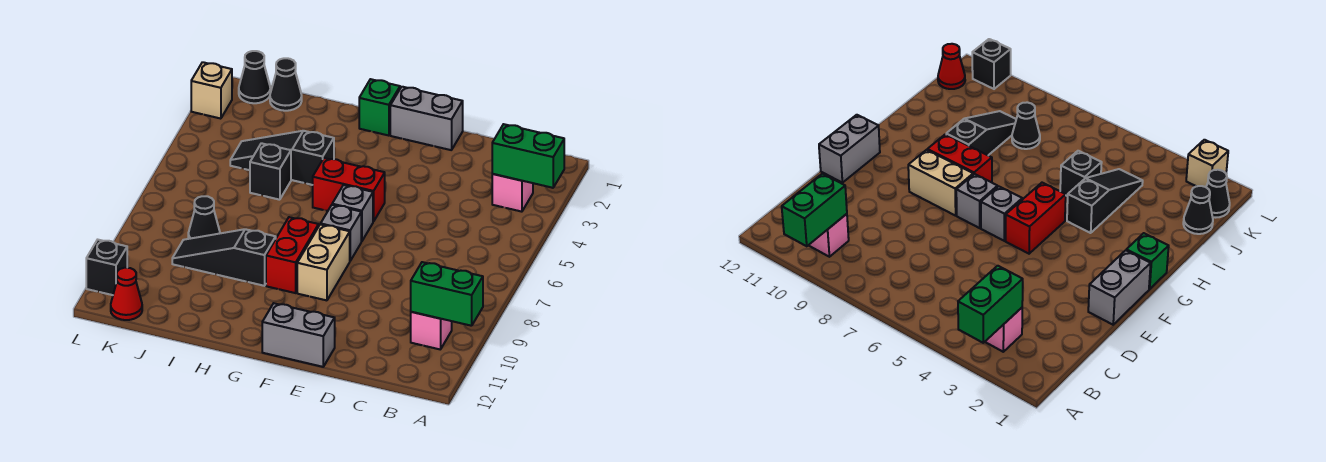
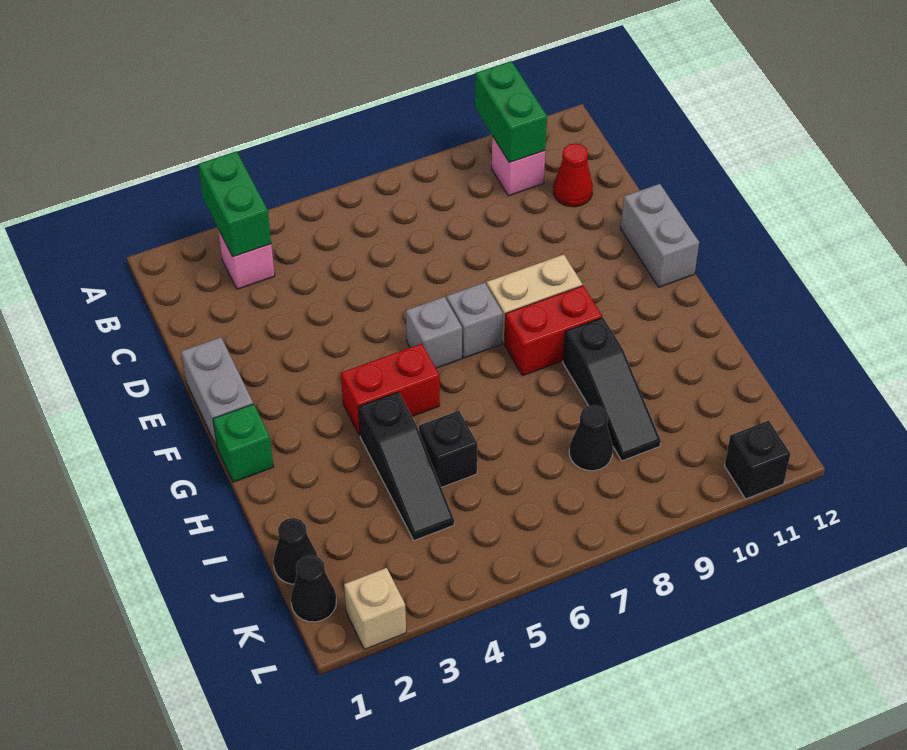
red 1x2 brick [313,158,385,222] -> red 1x2 brick turned to [341,344,440,435]
red 1x1 cone [111,268,142,320] -> red 1x1 cone moved to [553,143,593,207]

